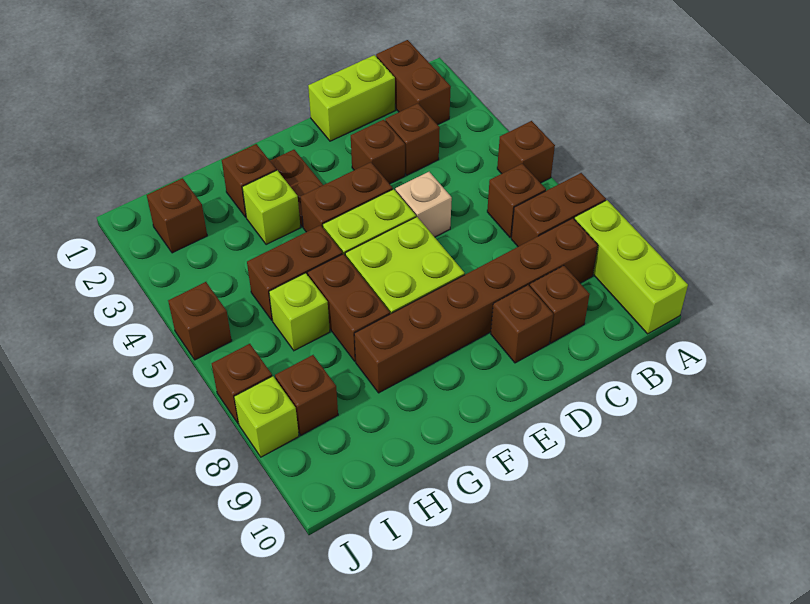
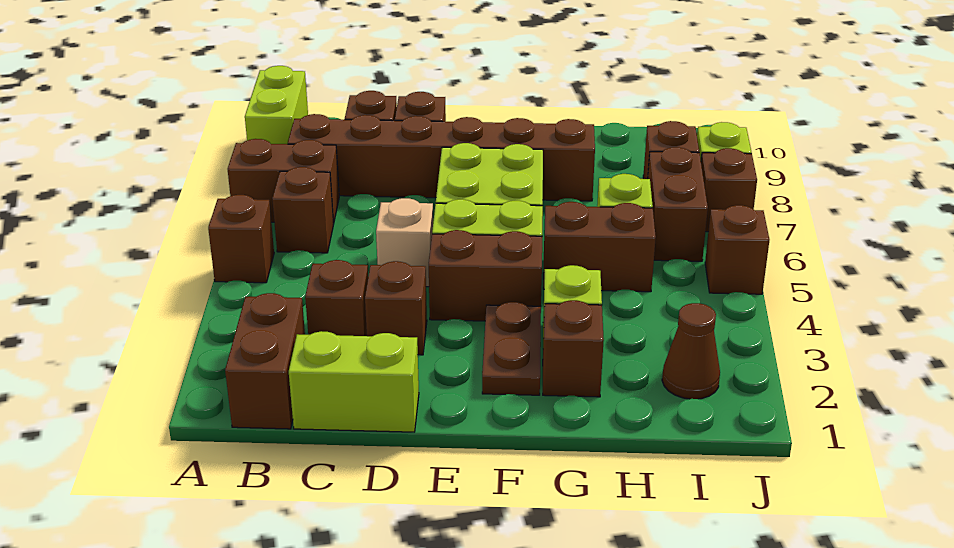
lime 1x3 brick [574,200,688,334] -> lime 1x2 brick [245,66,308,144]
brown 1x2 brick [308,254,390,361] -> brown 1x2 brick moved to [648,147,708,261]
brown 1x1 brick [147,178,207,253] -> brown 1x1 cone [662,303,720,399]

